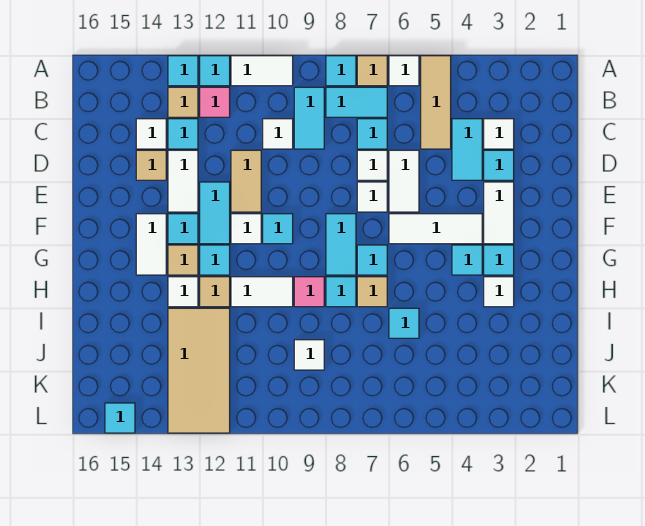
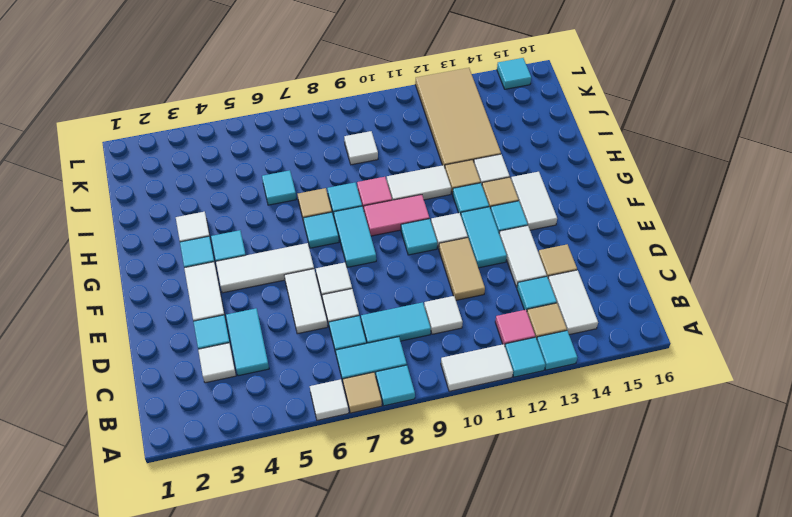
tan 1x3 tile [421,56,451,149] -> none
cyan 1x2 tile [294,87,324,149] -> cyan 1x2 tile turned to [361,302,431,343]
white 1x1 tile [136,119,166,149] -> white 1x2 tile [548,270,598,335]
none -> pink 1x2 tile [364,195,429,236]

